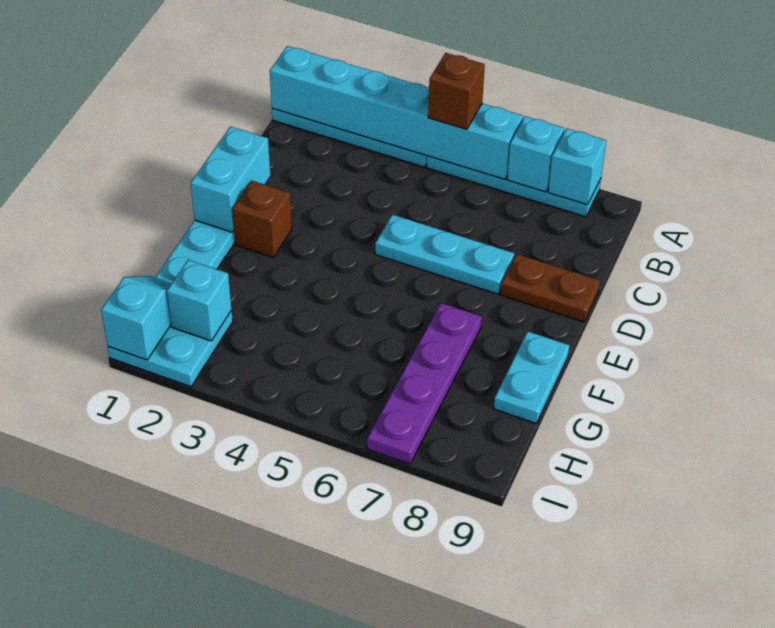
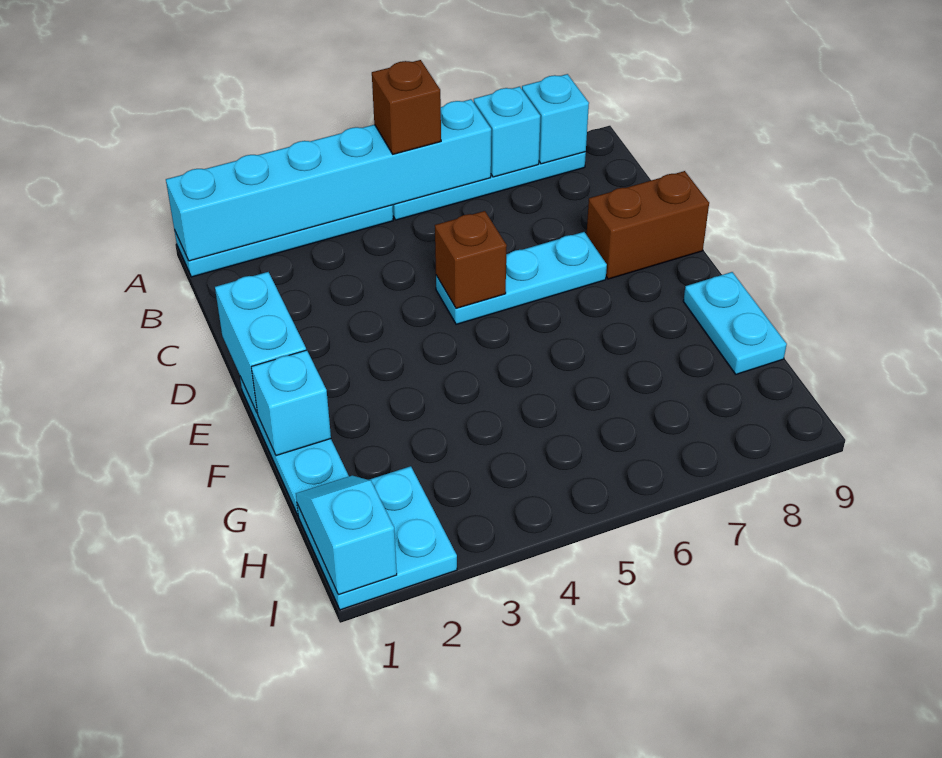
brown 1x2 plate [500,254,600,322] -> brown 1x2 brick [586,171,709,279]
brown 1x1 brick [232,181,292,258] -> brown 1x1 brick moved to [435,211,507,308]
purple 1x4 plate [367,303,482,464] -> none
cyan 1x1 brick [167,260,232,341] -> cyan 1x1 brick moved to [251,350,331,456]

